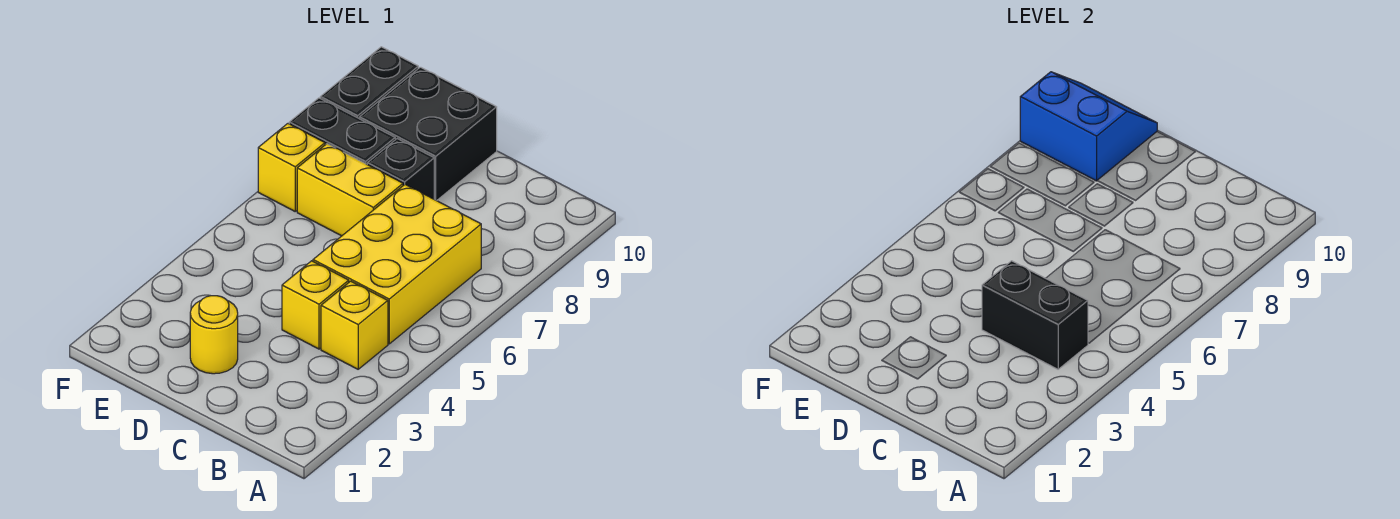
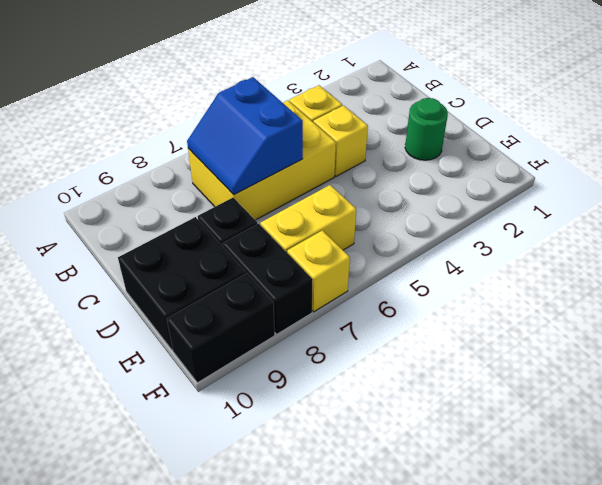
black 1x2 brick [982,261,1088,369] -> none
yellow 1x1 round brick [190,296,238,374] -> green 1x1 round brick [405,98,448,160]
yellow 1x2 brick [297,144,403,236] -> yellow 1x2 brick turned to [260,185,356,252]
blue 2x2 slope [1020,72,1157,181] -> blue 2x2 slope moved to [187,77,303,195]

